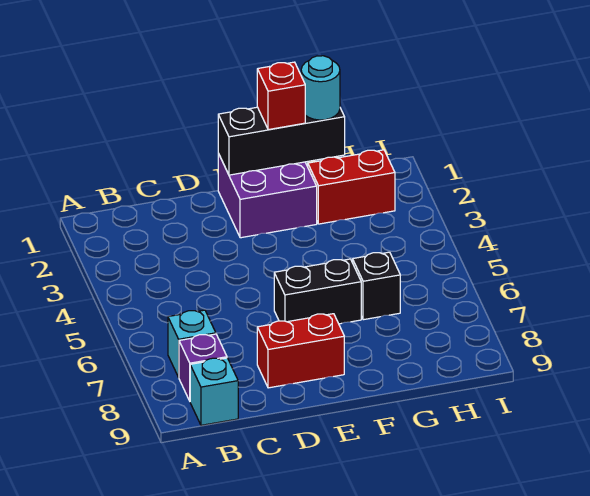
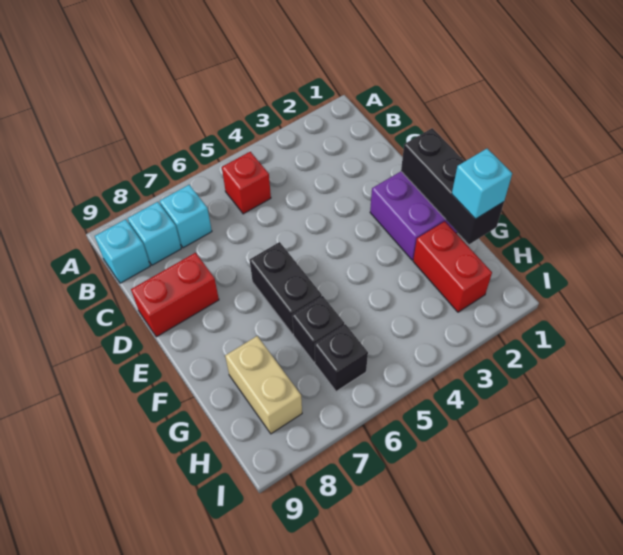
purple 1x1 brick [179,334,227,401] -> cyan 1x1 brick [127,202,181,265]
red 1x2 brick [257,314,344,388] -> red 1x2 brick turned to [131,253,219,337]
red 1x1 brick [257,62,305,130] -> red 1x1 brick moved to [222,152,271,214]
cyan 1x1 round brick [301,56,340,120] -> cyan 1x1 brick [452,149,512,219]
none -> tan 1x2 brick [225,336,302,434]
none -> black 1x1 brick [315,324,368,391]

